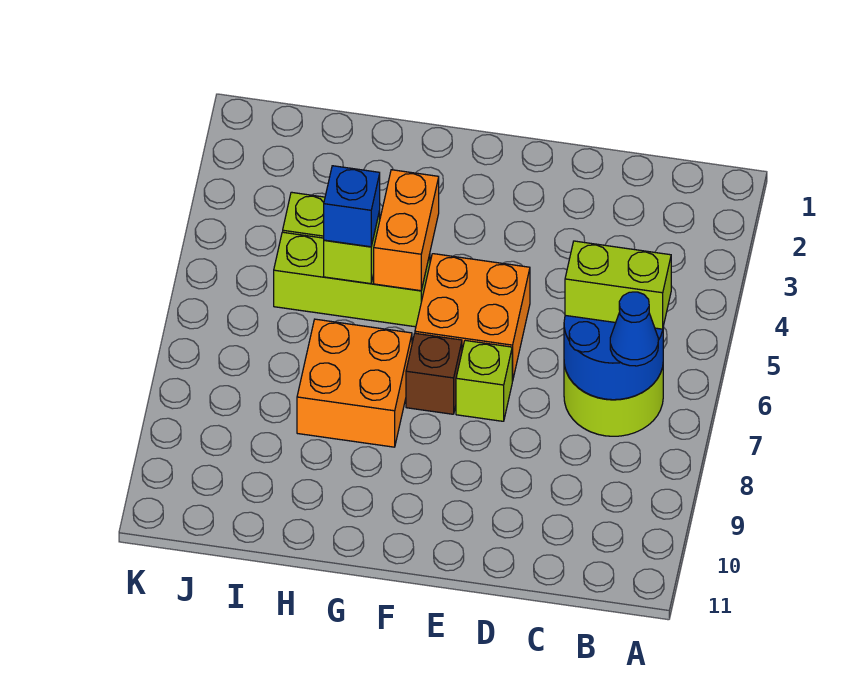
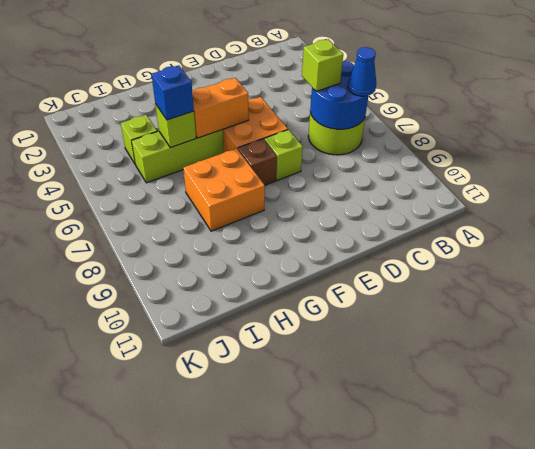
lime 1x2 brick [565,241,671,329] -> lime 1x1 brick [302,39,343,91]
orange 1x2 brick [374,170,439,291] -> orange 1x2 brick turned to [192,78,249,138]

